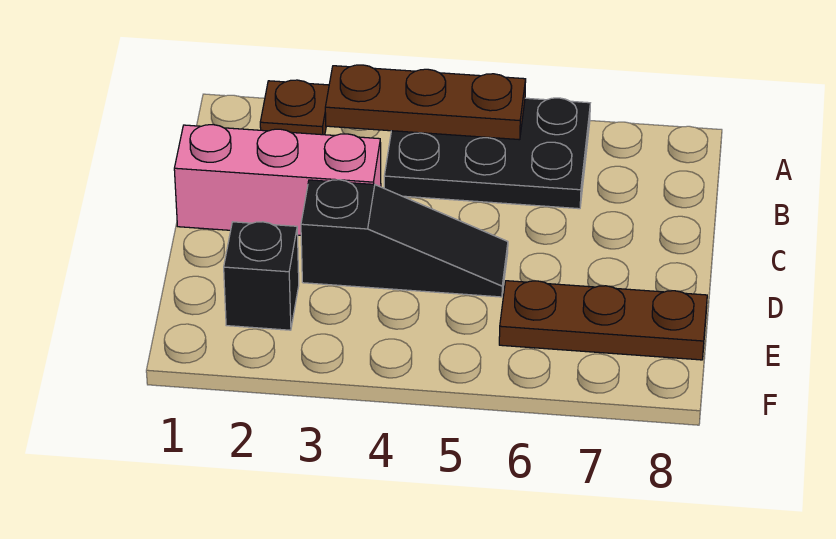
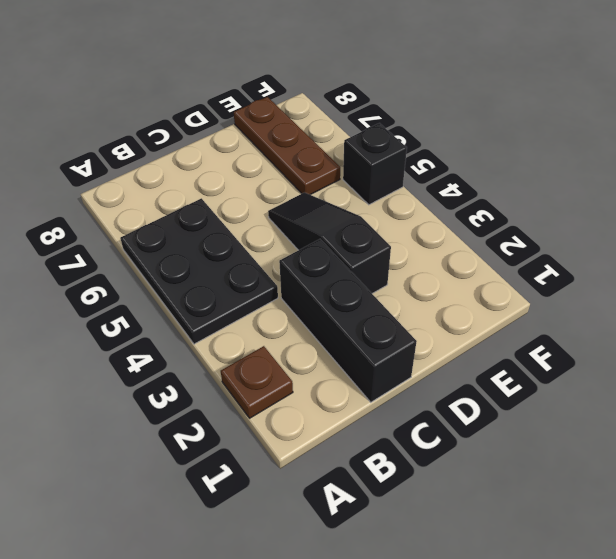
brown 1x3 plate [325,65,526,140] -> none
pink 1x3 brick [174,125,381,235] -> black 1x3 brick [279,239,417,402]
black 1x1 brick [224,222,299,330] -> black 1x1 brick moved to [343,123,407,205]

